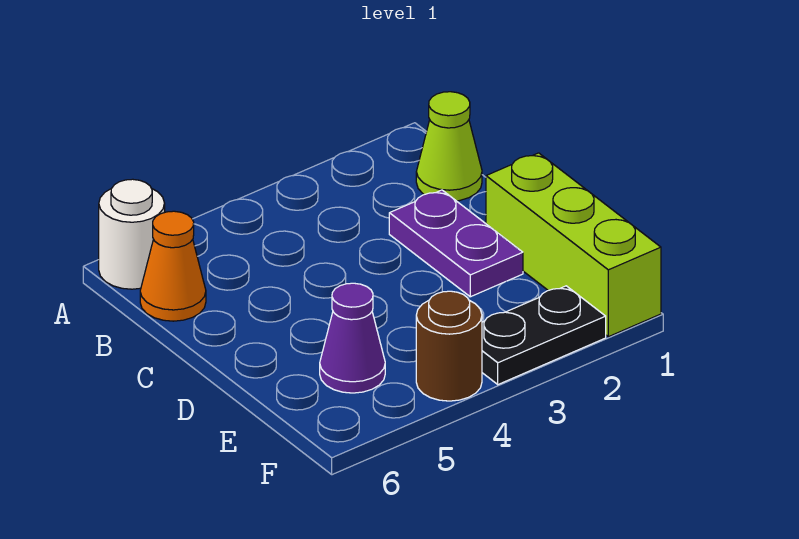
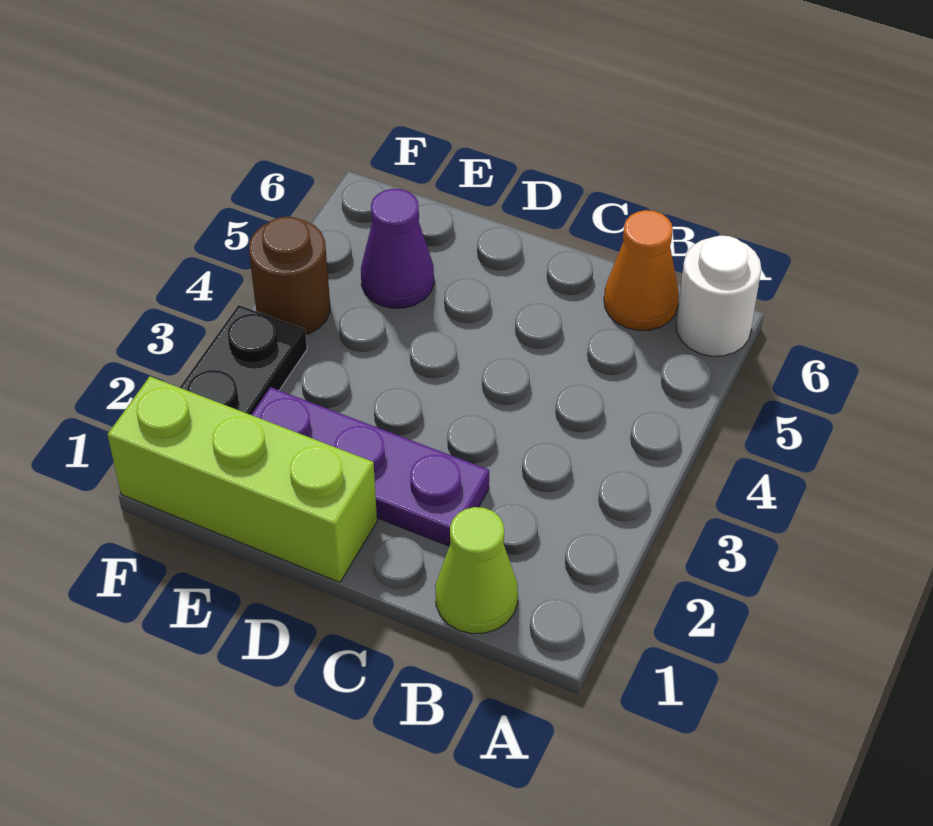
purple 1x2 plate [389,190,523,297] -> purple 1x3 plate [252,387,489,546]

